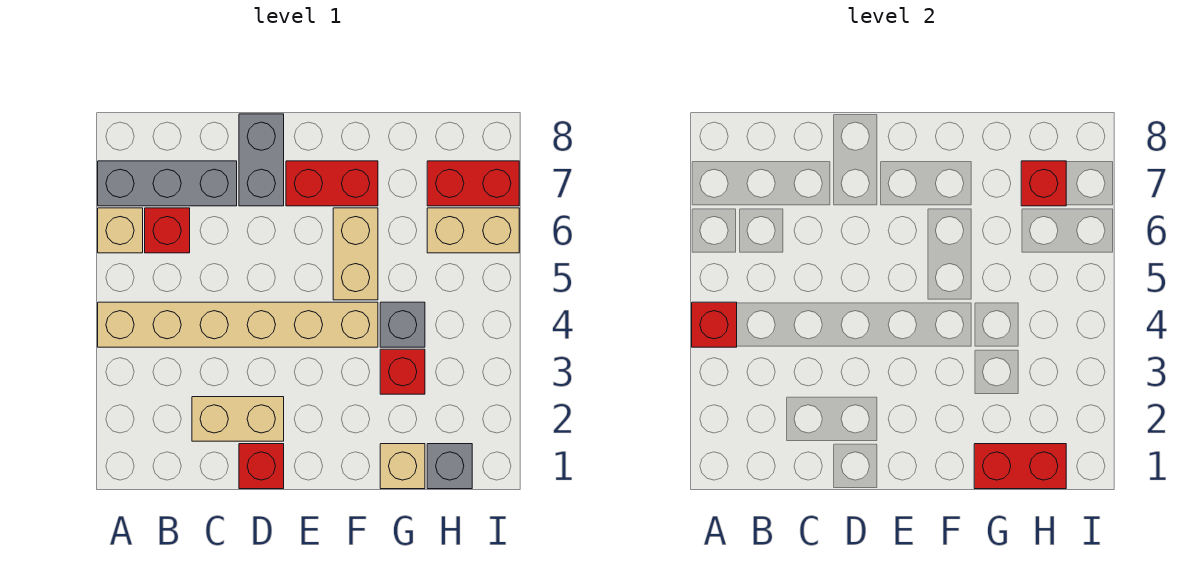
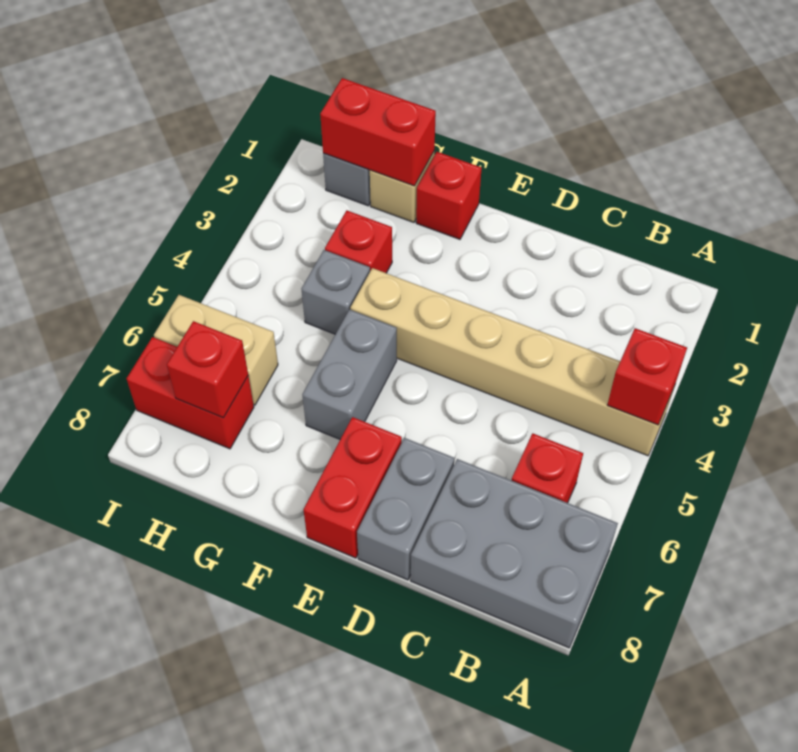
tan 1x1 brick [98,208,143,253] -> none
grey 1x3 brick [98,161,237,206] -> grey 2x3 brick [411,459,618,648]
tan 1x2 brick [192,397,284,441] -> none
red 1x1 brick [239,444,284,489] -> red 1x1 brick moved to [416,152,482,239]
red 1x2 brick [286,161,378,206] -> red 1x2 brick turned to [303,417,402,558]
tan 1x2 brick [333,208,378,300] -> grey 1x2 brick [302,310,397,439]

